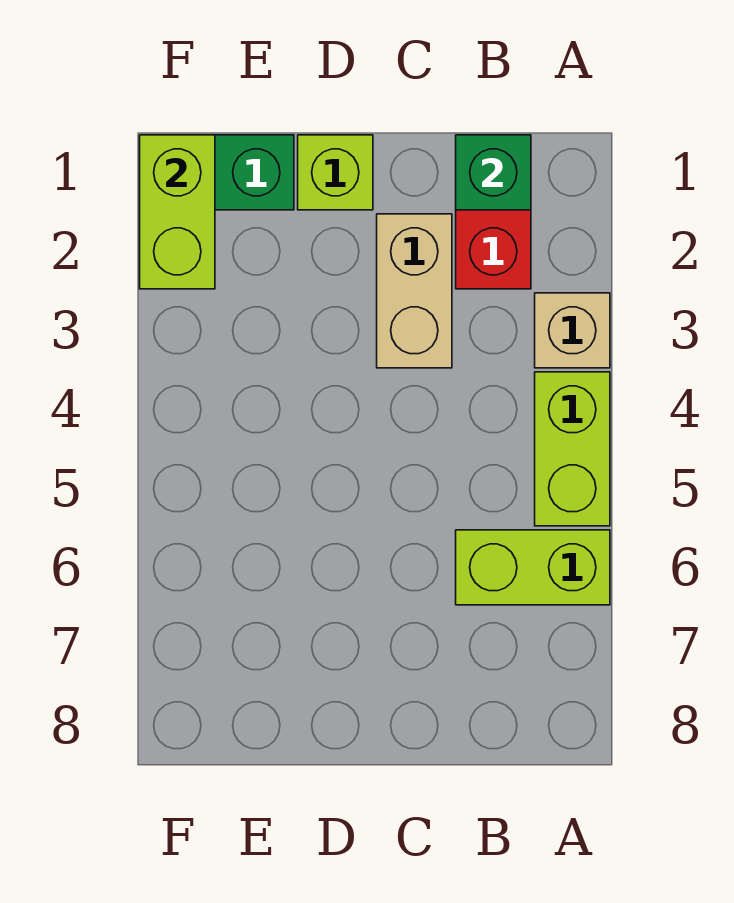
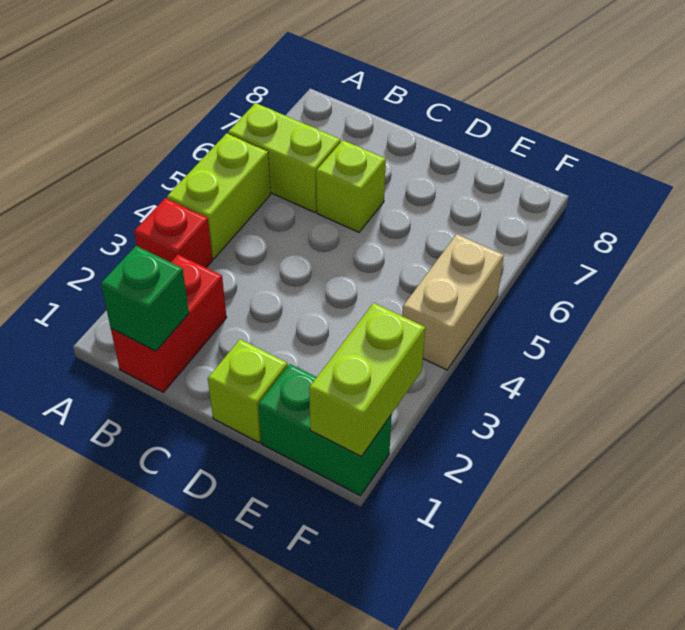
tan 1x1 brick [535,293,610,368] -> red 1x1 brick [134,198,213,268]
tan 1x2 brick [377,214,452,368] -> tan 1x2 brick moved to [402,234,504,370]
none -> lime 1x1 brick [316,140,386,232]

